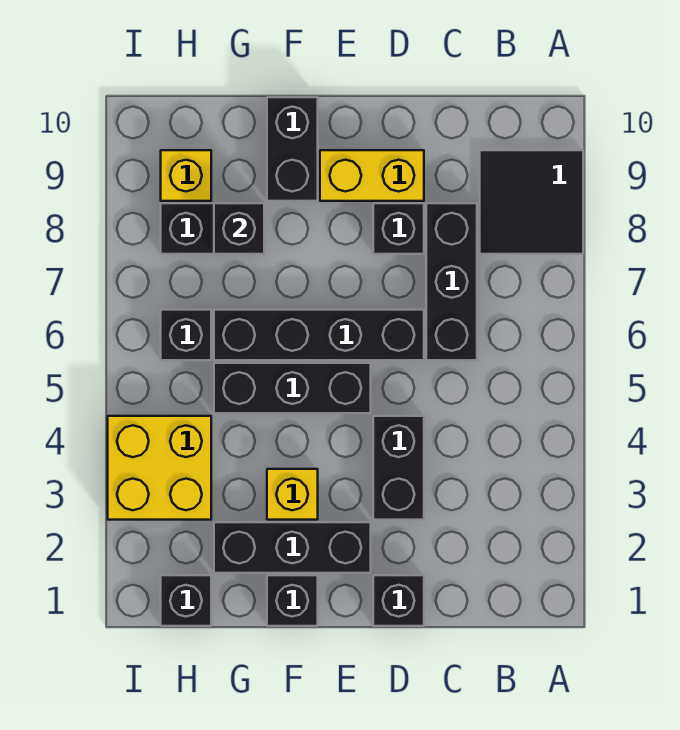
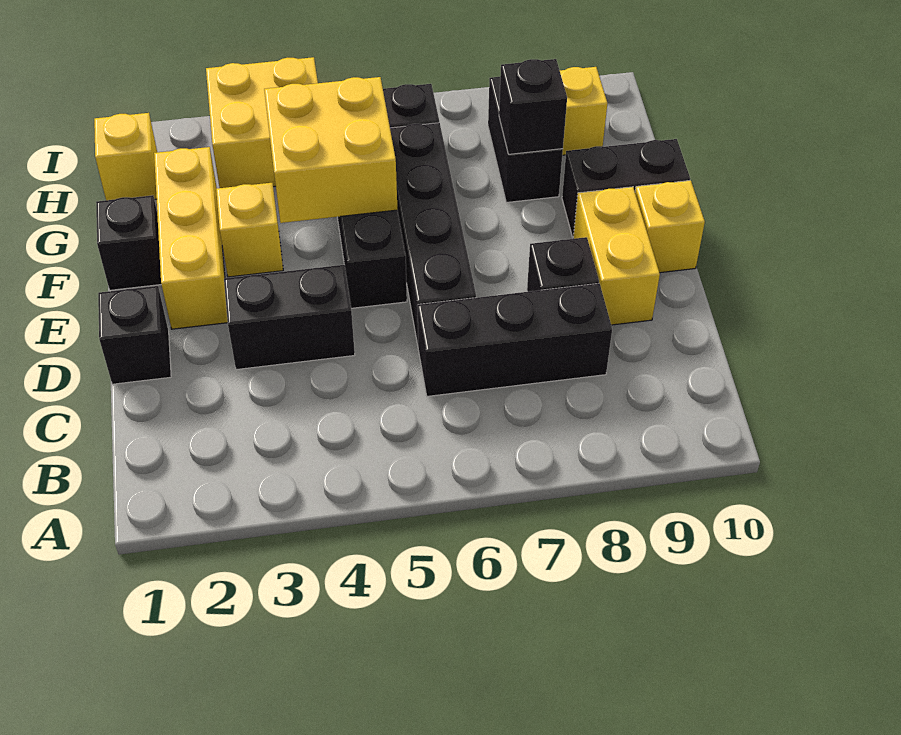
black 2x2 tile [480,150,583,254] -> none
black 1x3 brick [214,522,371,573] -> yellow 1x3 brick [154,147,228,329]
none -> yellow 1x1 brick [635,180,705,273]
none -> yellow 2x2 brick [264,77,398,223]
black 1x1 brick [161,575,211,626] -> yellow 1x1 brick [94,113,157,200]

